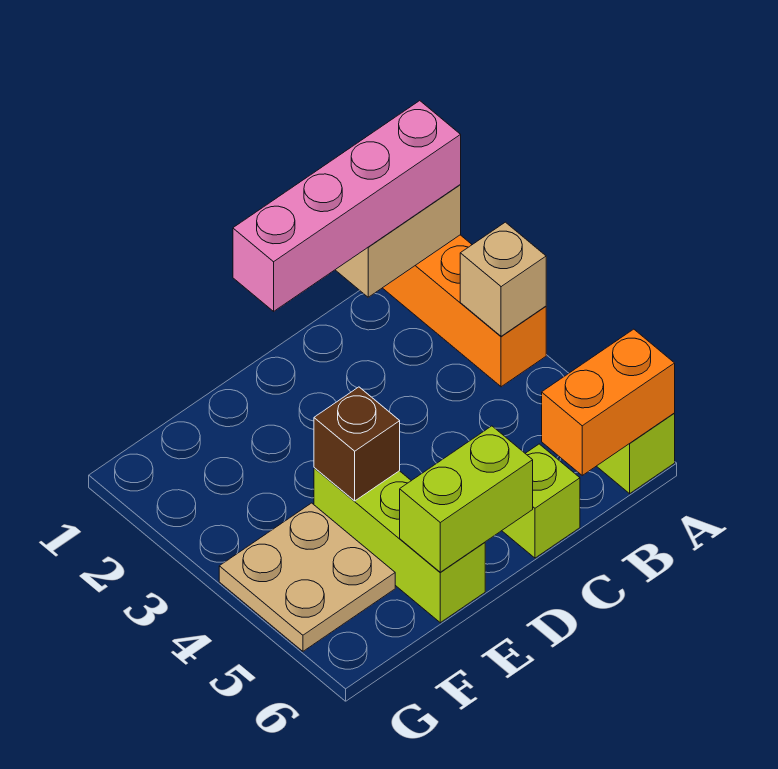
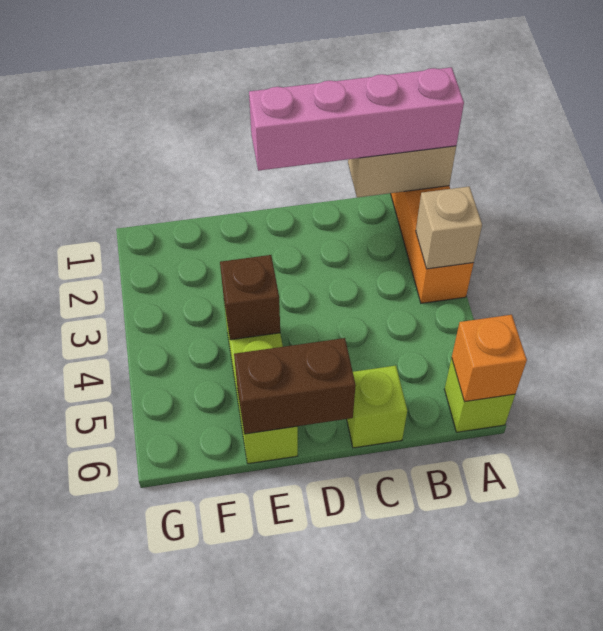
orange 1x2 brick [542,329,675,475] -> orange 1x1 brick [452,315,527,402]
lime 1x2 brick [400,426,533,572] -> brown 1x2 brick [234,338,356,434]
tan 2x2 plate [219,503,395,651] -> none

